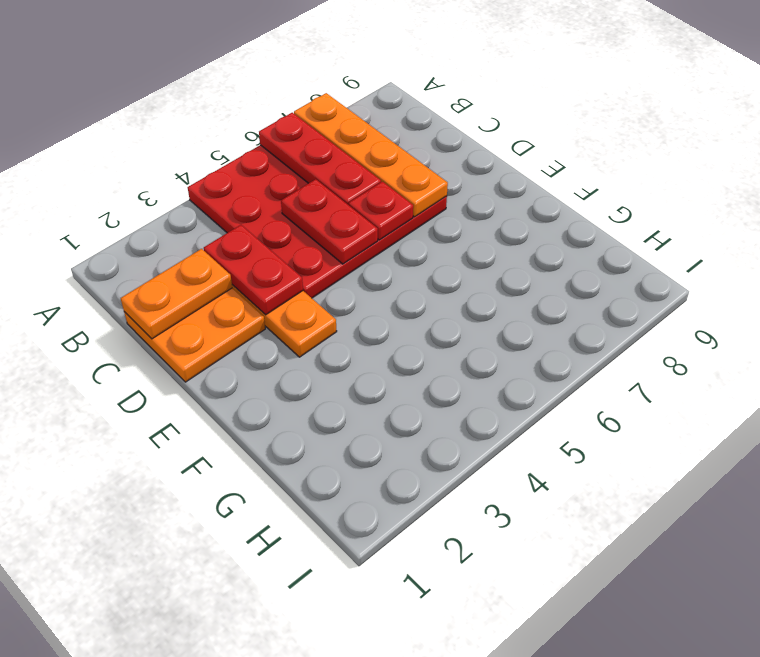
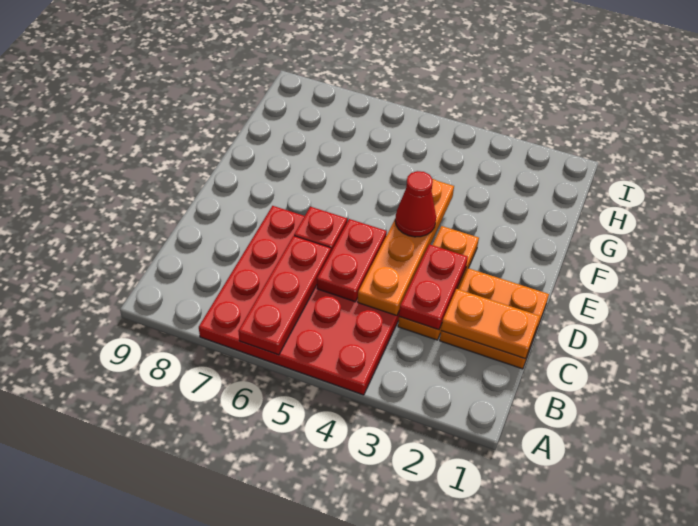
orange 1x4 plate [294,93,448,217] -> orange 1x4 plate moved to [358,179,454,316]
none -> red 1x1 cone [395,171,436,237]

